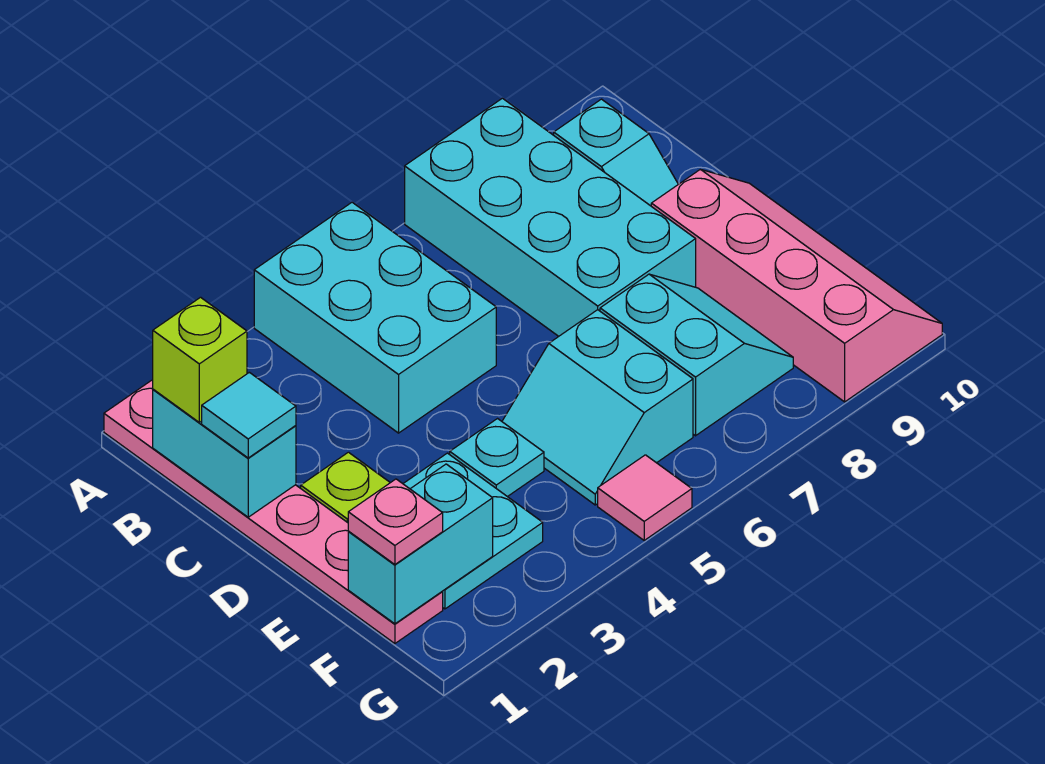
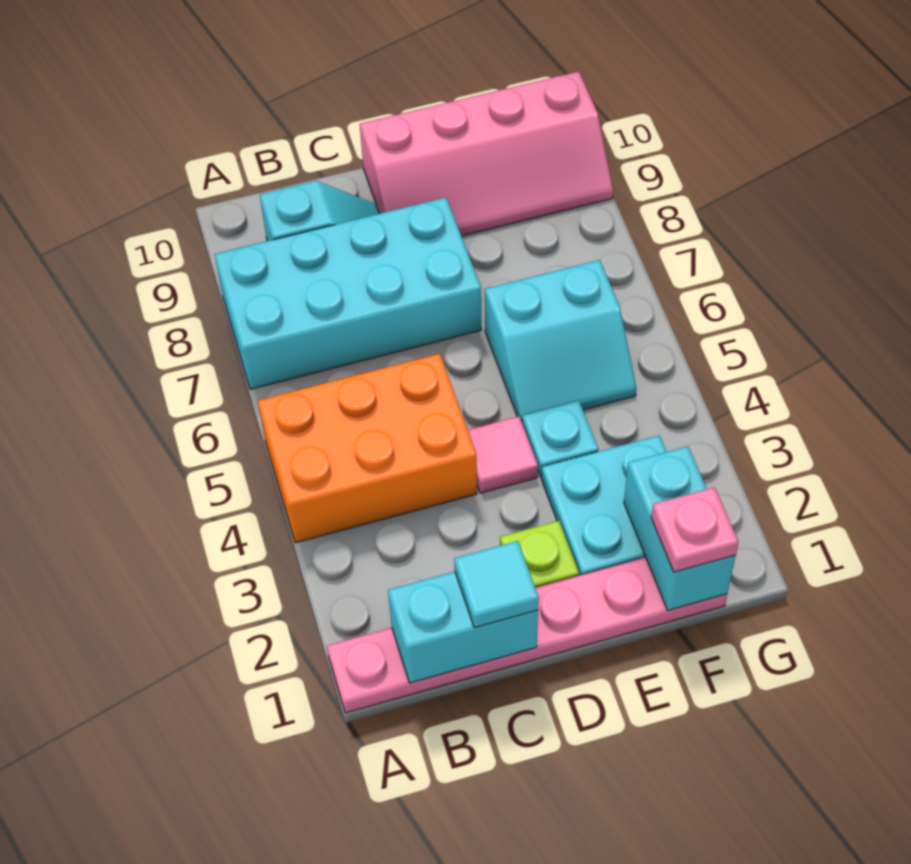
cyan 2x3 brick [254,202,496,433] -> orange 2x3 brick [258,354,477,543]
lime 1x1 brick [153,297,247,422] -> none
pink 2x4 slope [651,169,942,402] -> pink 2x4 slope turned to [360,72,613,236]
cyan 2x2 slope [600,274,793,436] -> none
pink 1x1 tile [598,455,692,540] -> pink 1x1 tile moved to [468,417,538,493]

